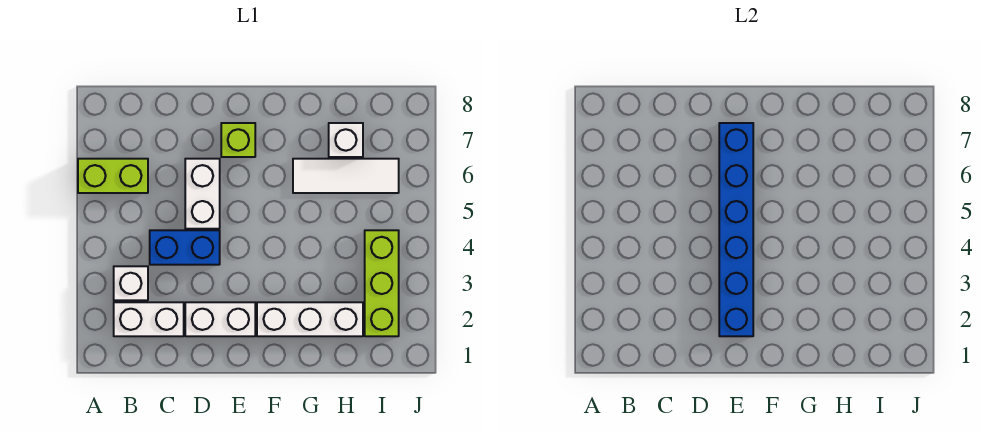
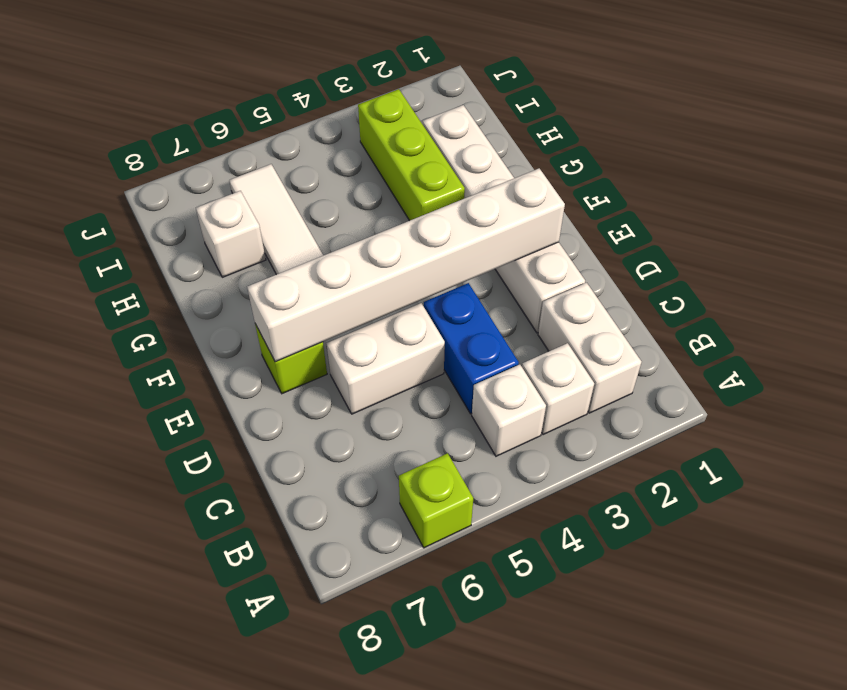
lime 1x2 brick [78,159,148,193] -> lime 1x1 brick [399,453,473,548]
none -> white 1x1 brick [472,365,546,456]
blue 1x6 brick [719,123,753,336] -> white 1x6 brick [247,168,565,362]
lime 1x3 brick [365,230,399,336] -> lime 1x3 brick turned to [358,89,465,221]

